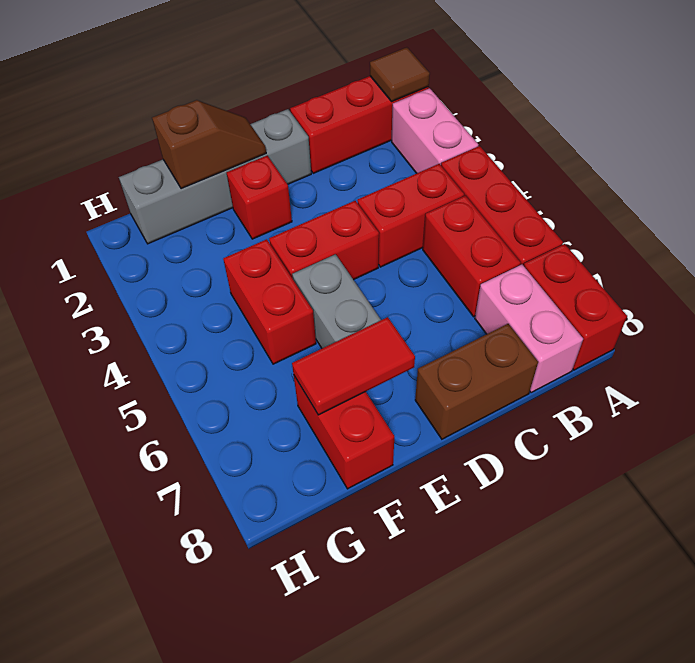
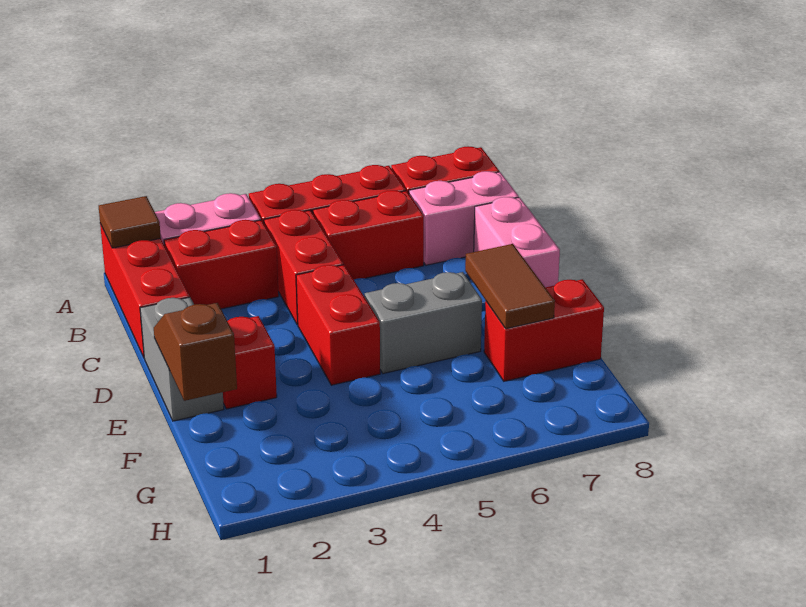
brown 1x2 brick [415,324,538,439] -> pink 1x2 brick [474,197,560,287]
grey 1x4 brick [119,109,311,244] -> grey 1x2 brick [140,297,224,421]
red 1x2 tile [292,317,415,415] -> brown 1x2 tile [465,244,555,329]
red 1x2 brick [223,239,316,364] -> red 1x2 brick moved to [164,220,279,309]

